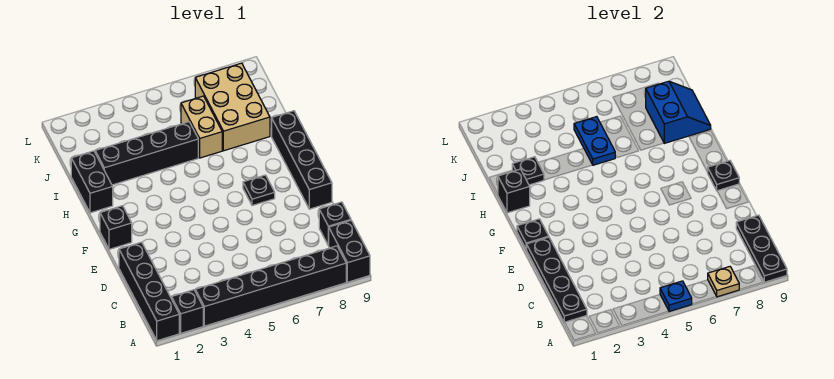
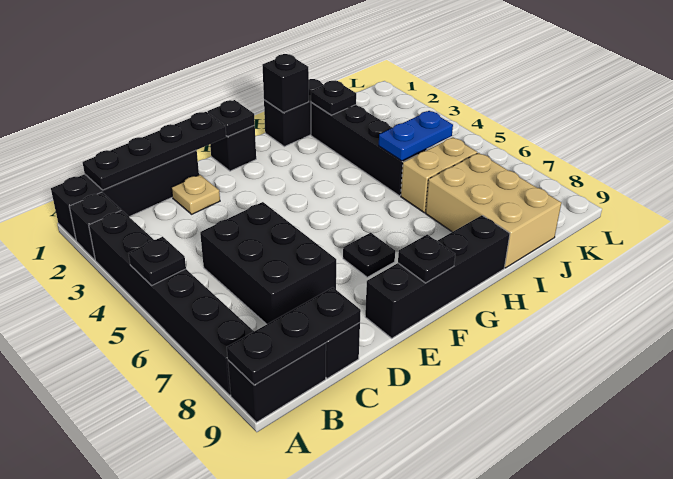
blue 1x1 plate [660,281,692,311] -> black 1x1 plate [128,237,186,286]
tan 1x1 plate [708,267,739,297] -> tan 1x1 plate moved to [171,175,220,214]
none -> black 2x3 brick [200,202,336,324]
tan 2x3 brick [195,63,270,151] -> tan 2x3 brick turned to [426,153,561,268]
blue 2x2 slope [646,81,711,143] -> none

